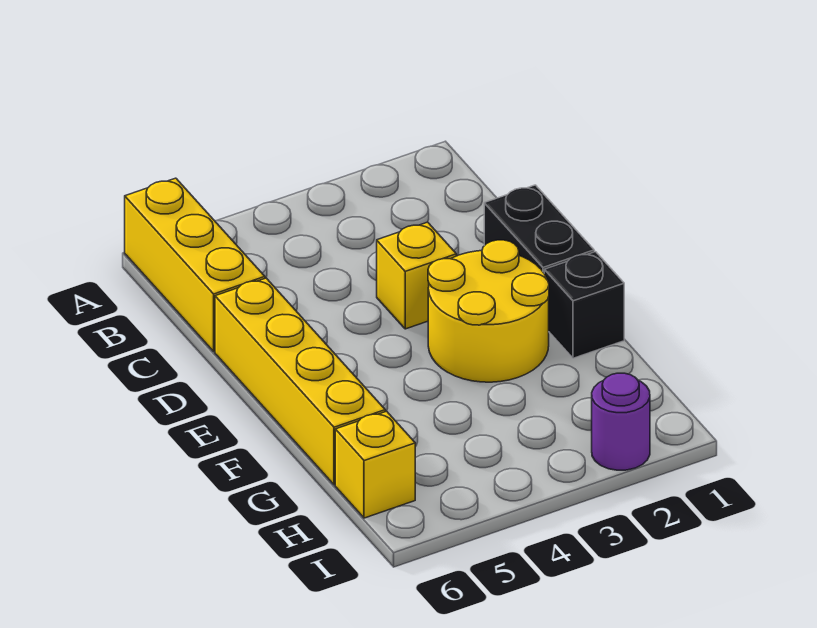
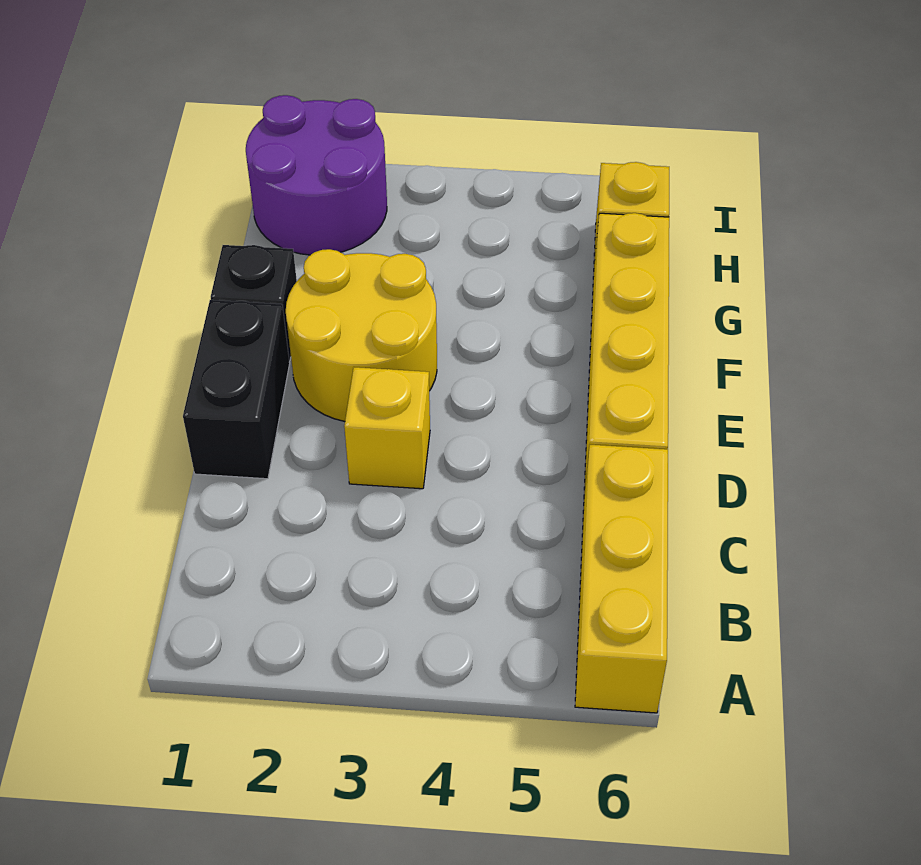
purple 1x1 round brick [592,373,650,470] -> purple 2x2 round brick [246,95,387,255]

